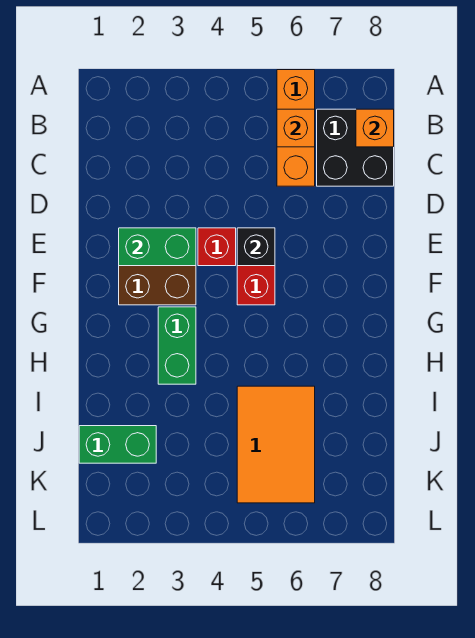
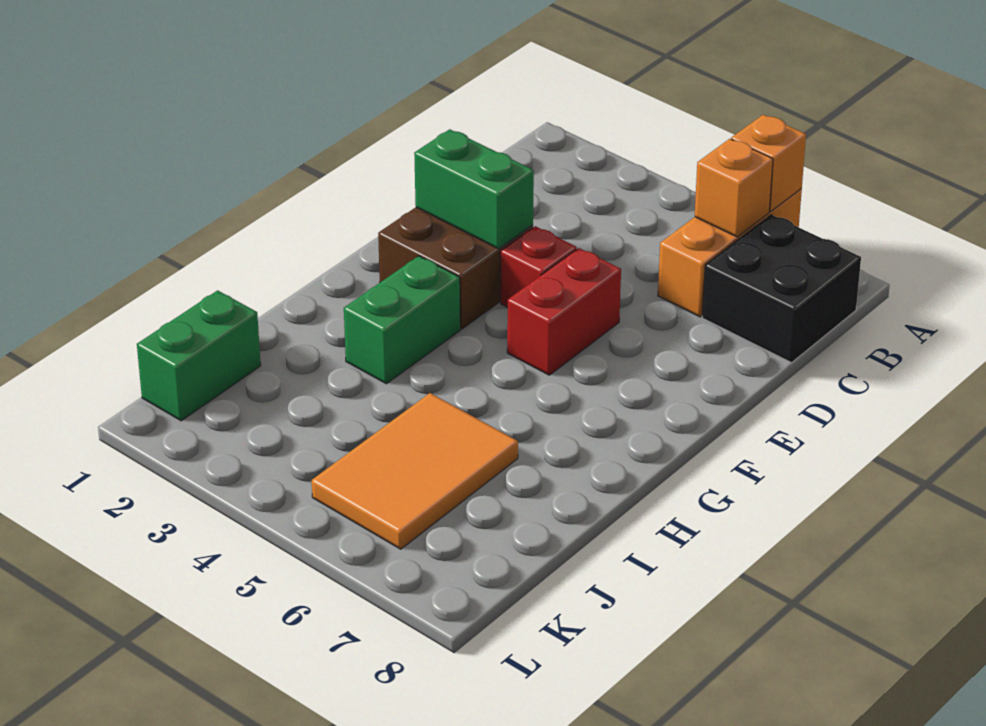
orange 1x1 brick [356,109,394,147] -> orange 1x1 brick moved to [731,115,806,212]
black 1x1 brick [237,228,275,266] -> none
green 1x2 brick [79,426,156,463] -> green 1x2 brick turned to [137,290,261,421]

